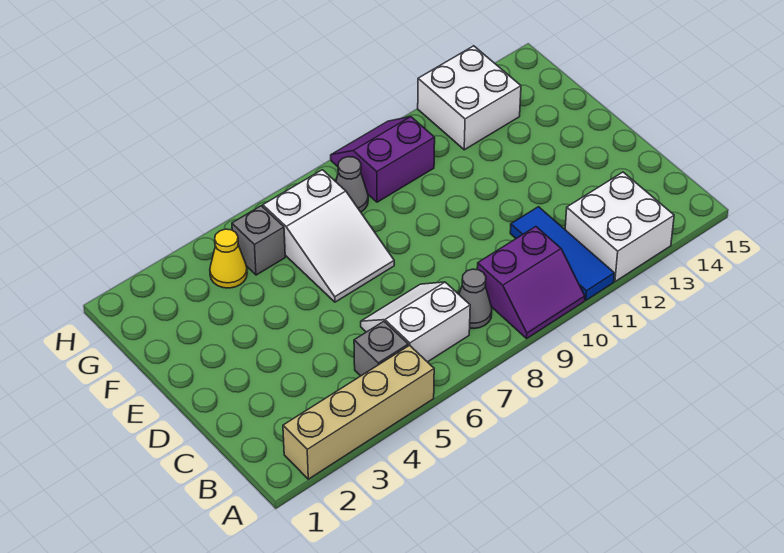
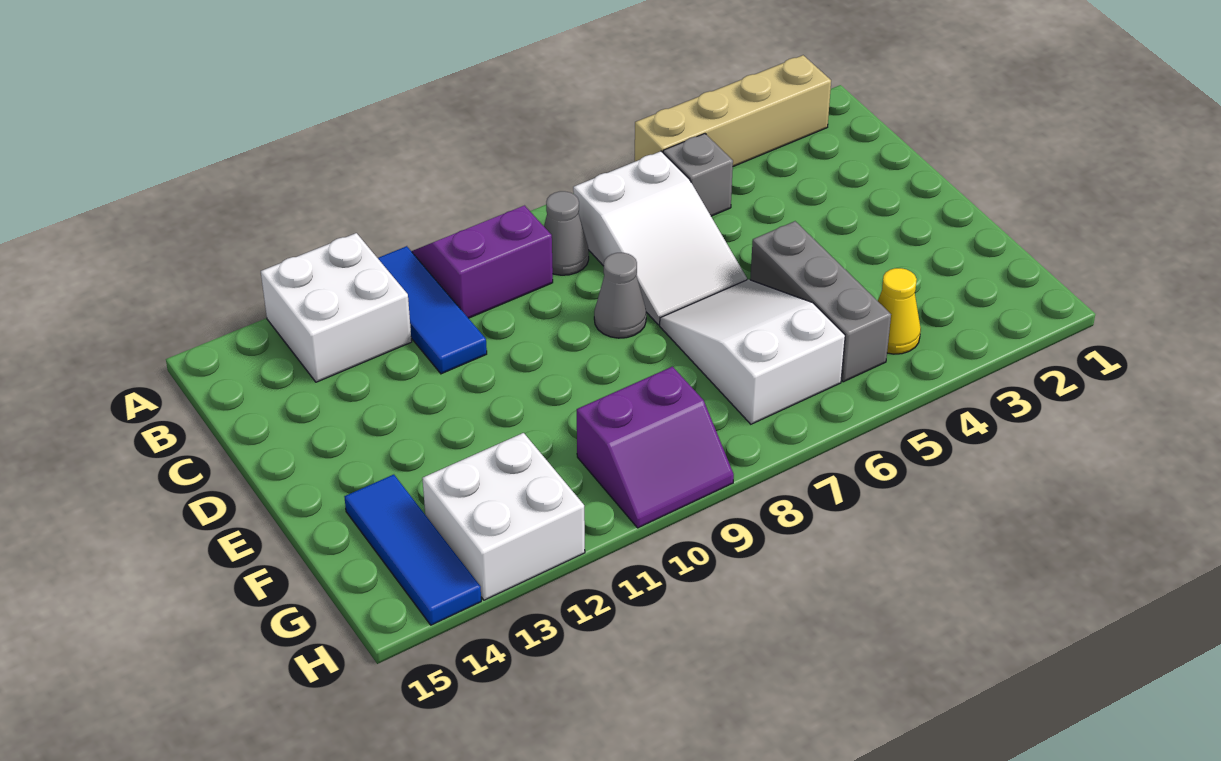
white 2x2 slope [361,282,470,362] -> white 2x3 slope [573,151,747,325]
none -> blue 1x3 tile [344,475,481,625]
grey 1x1 brick [232,206,285,275] -> grey 1x3 brick [750,221,891,382]
grey 1x1 cone [336,157,368,212] -> grey 1x1 cone moved to [594,253,646,338]

